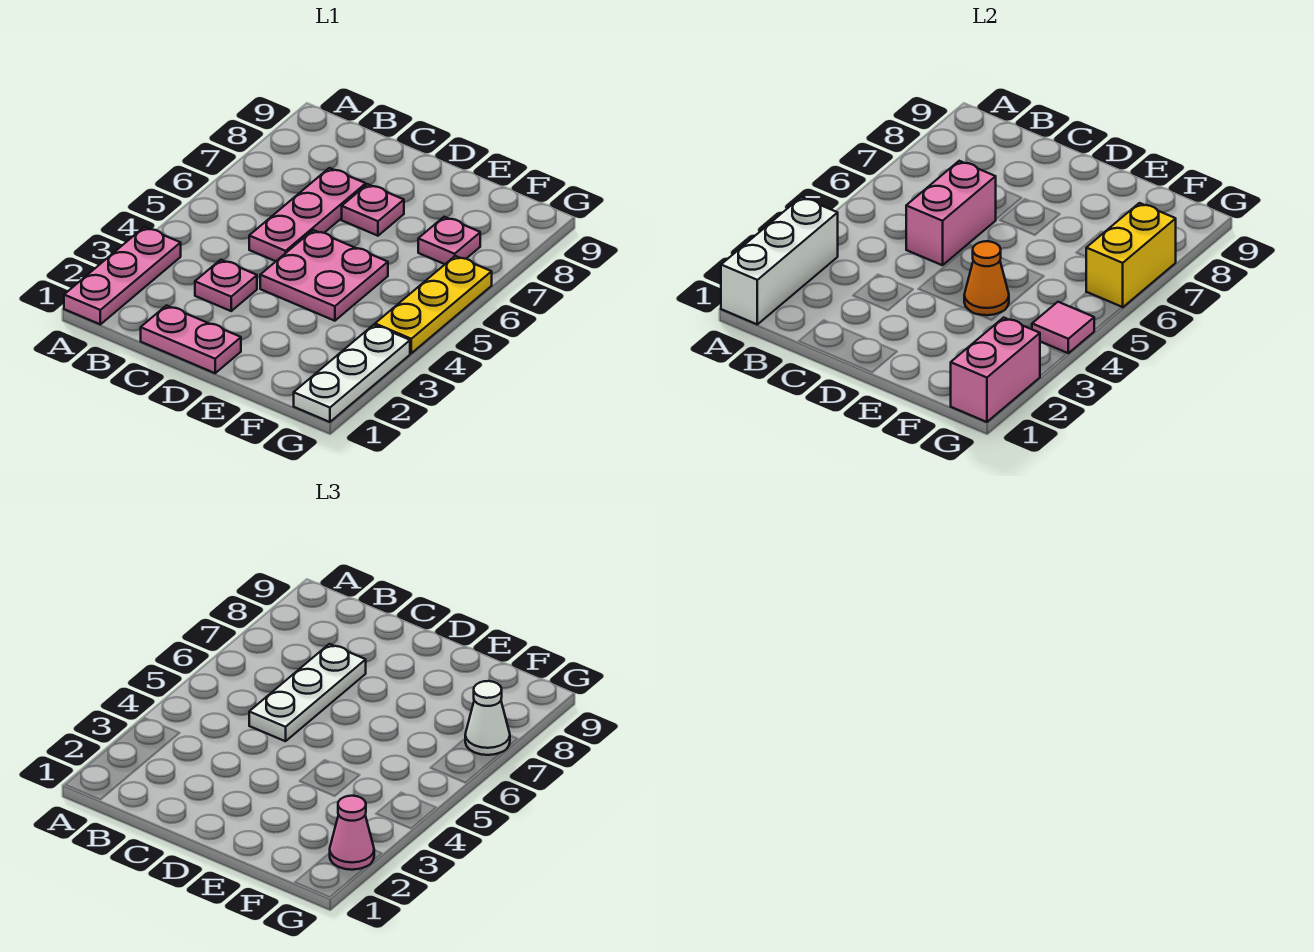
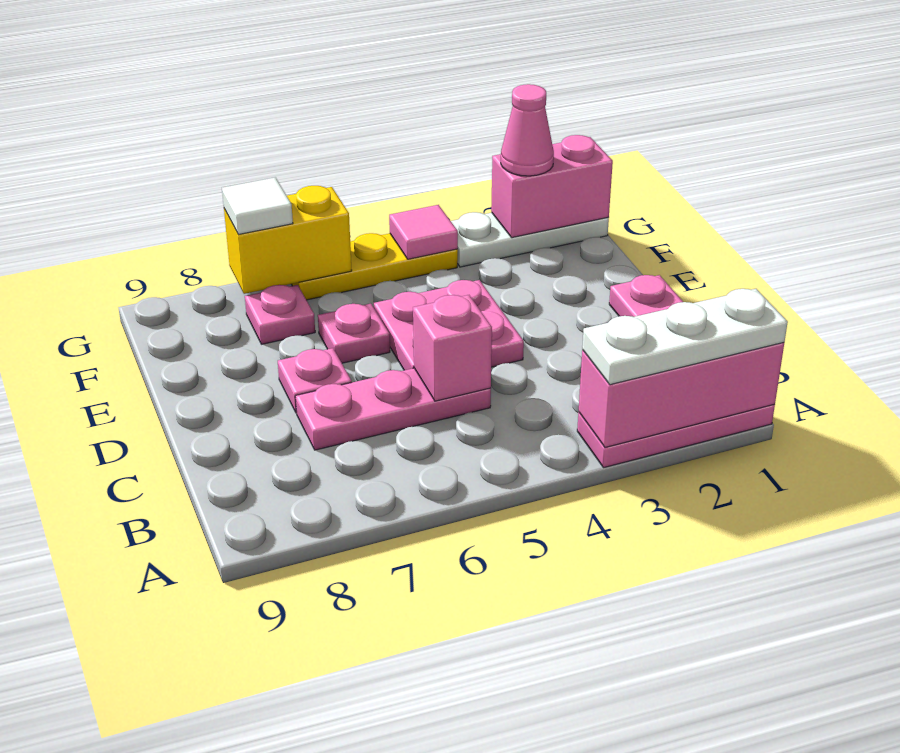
white 1x3 brick [721,197,838,324] -> pink 1x3 brick [579,343,784,447]
pink 1x1 plate [195,260,257,311] -> pink 1x1 plate moved to [318,303,390,363]
pink 1x2 brick [906,161,996,265] -> pink 1x1 brick [413,295,492,401]
white 1x3 plate [249,644,366,741] -> white 1x3 plate moved to [582,289,788,385]
orange 1x1 cone [964,241,1009,315] -> none
white 1x1 cone [465,681,510,755] -> white 1x1 tile [222,177,293,235]

